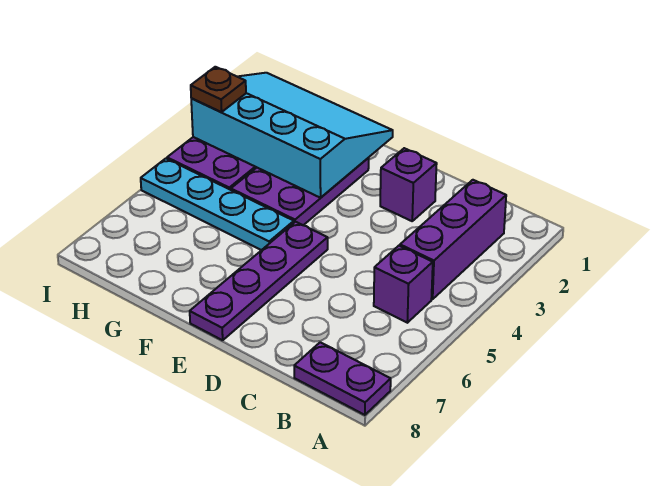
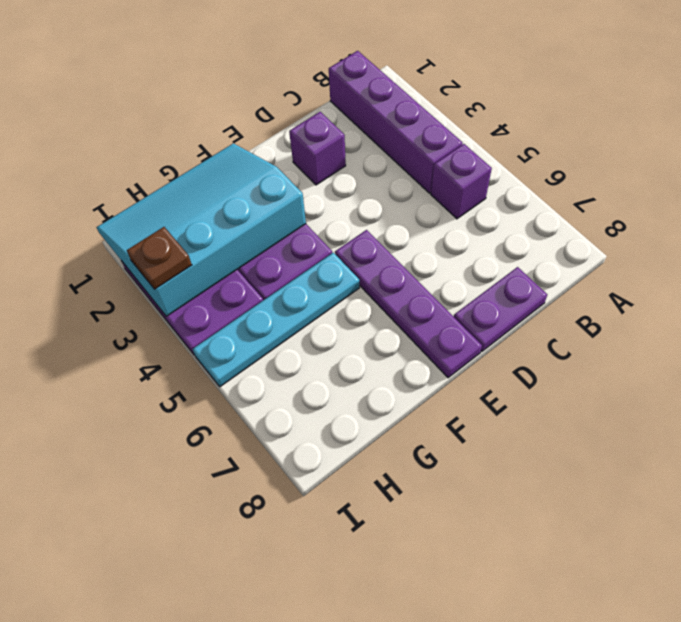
purple 1x2 plate [294,342,391,415] -> purple 1x2 plate moved to [454,267,547,352]
purple 1x3 brick [400,180,506,299] -> purple 1x4 brick [329,51,463,193]

